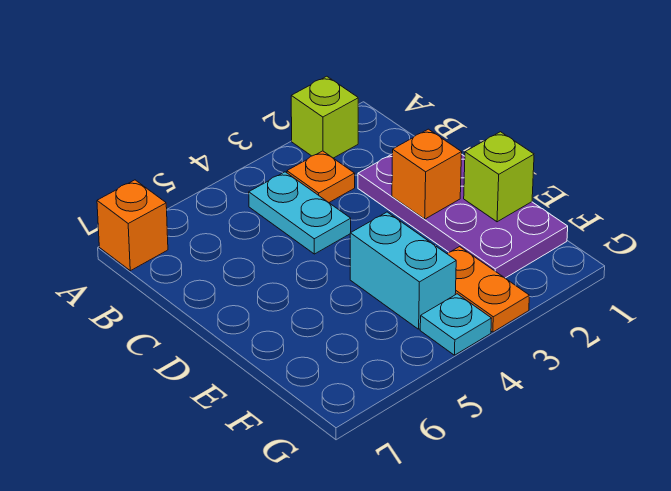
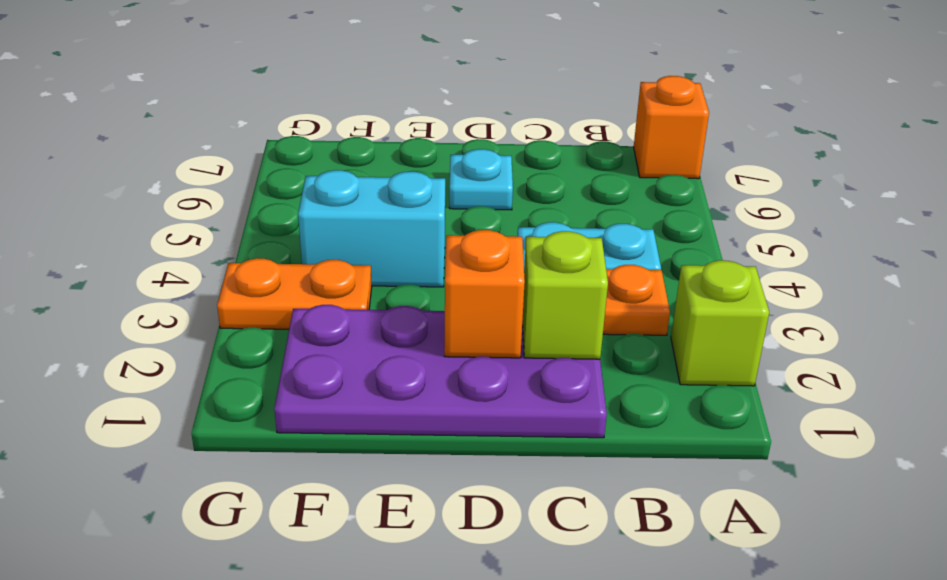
lime 1x1 brick [464,132,534,222] -> lime 1x1 brick moved to [523,231,608,359]
cyan 1x1 plate [420,294,492,355] -> cyan 1x1 plate moved to [449,149,513,210]

